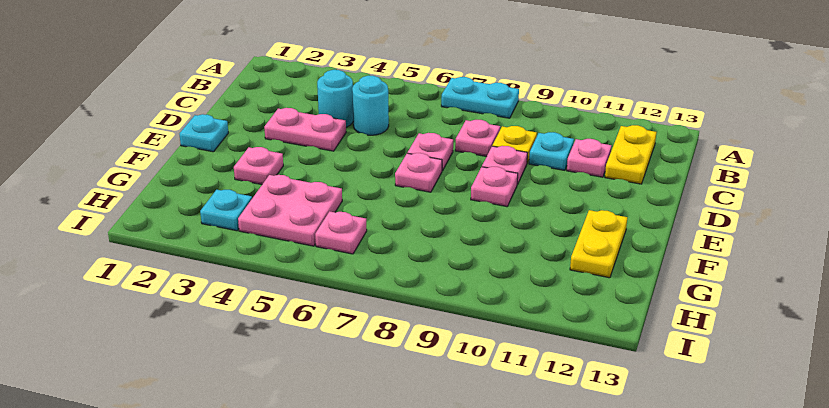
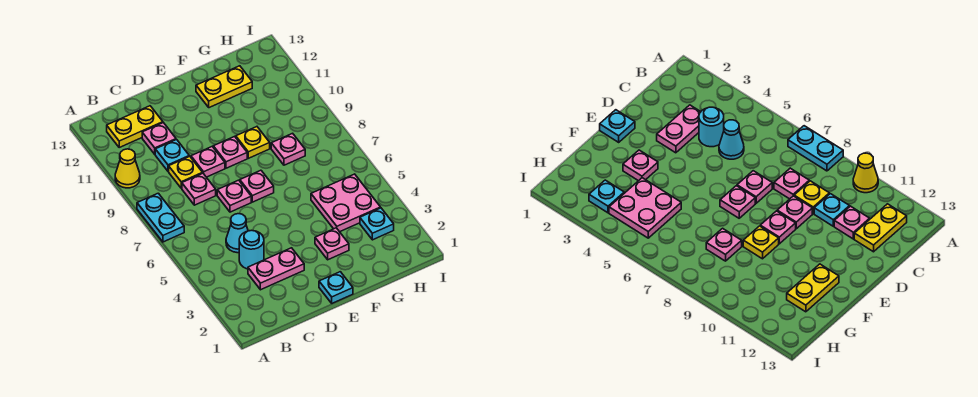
none -> yellow 1x1 cone [115,149,140,188]
cyan 1x1 round brick [352,76,389,135] -> cyan 1x1 cone [226,214,248,253]
pink 1x2 plate [264,108,346,151] -> pink 1x2 plate turned to [248,248,304,290]
none -> yellow 1x1 plate [236,127,270,158]
pink 1x1 plate [315,211,367,254] -> pink 1x1 plate moved to [271,133,305,165]

